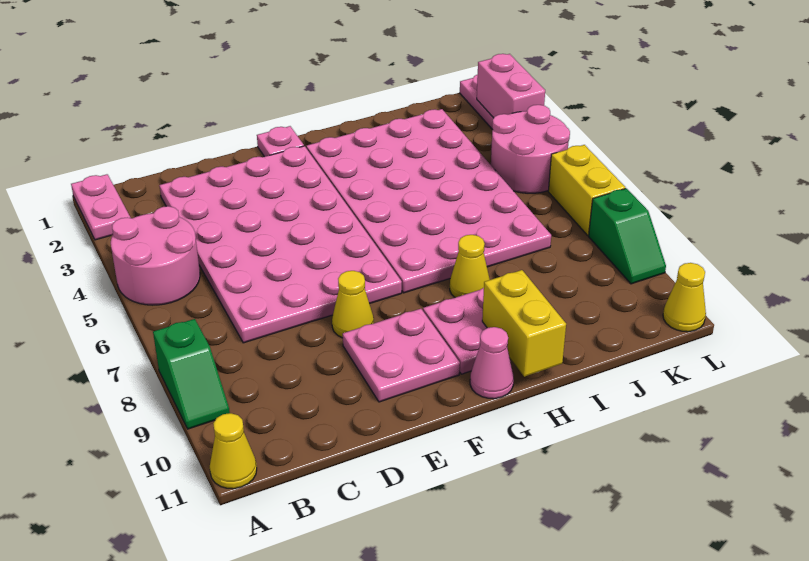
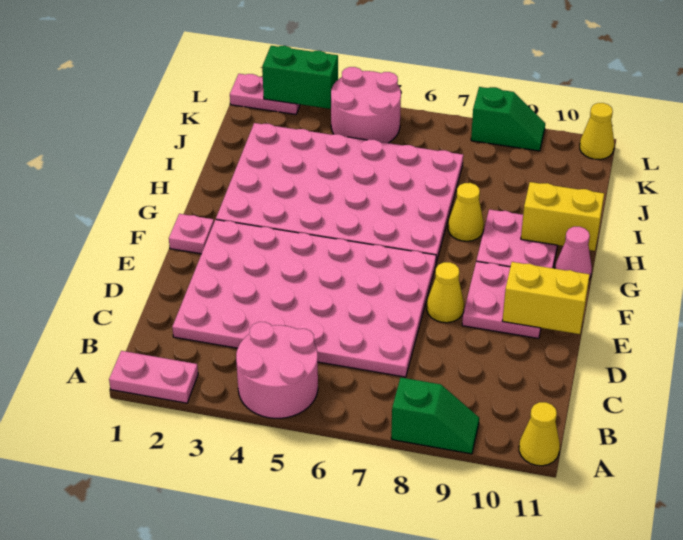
pink 1x2 brick [477,54,545,118] -> green 1x2 brick [262,46,338,109]
yellow 1x2 brick [548,145,625,235] -> yellow 1x2 brick moved to [502,262,590,334]

